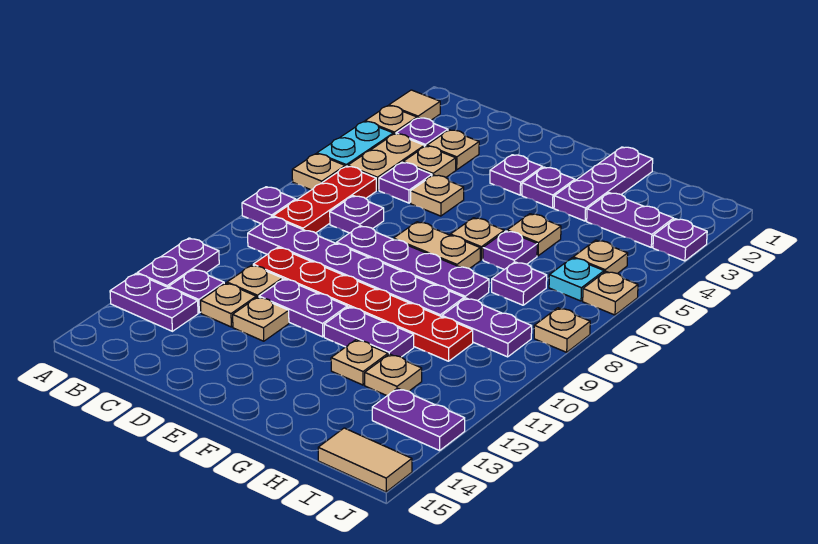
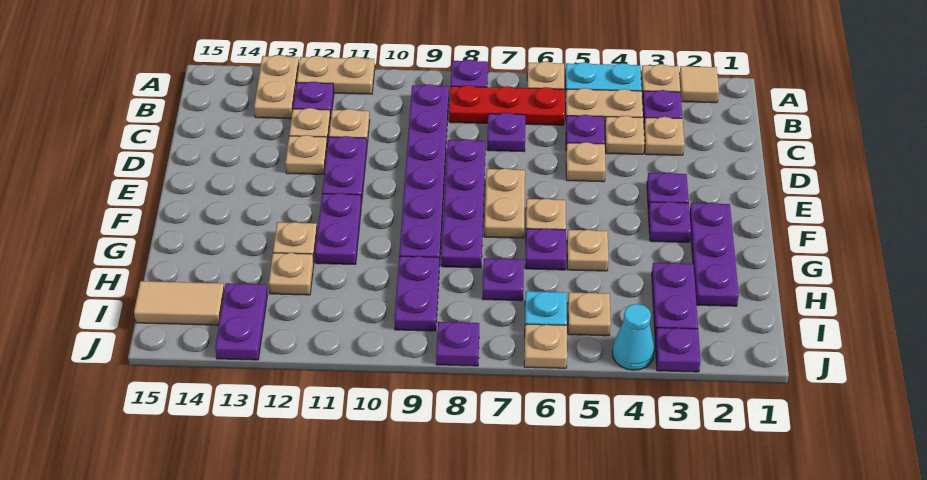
purple 1x2 plate [137,238,219,288] -> tan 1x2 plate [297,56,375,94]
purple 1x2 plate [110,274,198,331] -> tan 1x2 plate [254,55,299,119]
red 1x6 plate [253,248,473,361] -> none
purple 1x3 plate [554,147,653,221] -> purple 1x3 plate turned to [690,203,739,306]
tan 1x2 tile [318,428,412,492] -> tan 1x2 tile turned to [134,281,224,325]
none -> cyan 1x1 cone [612,304,655,370]
tan 1x1 plate [534,308,590,352] -> purple 1x1 plate [436,322,479,366]

